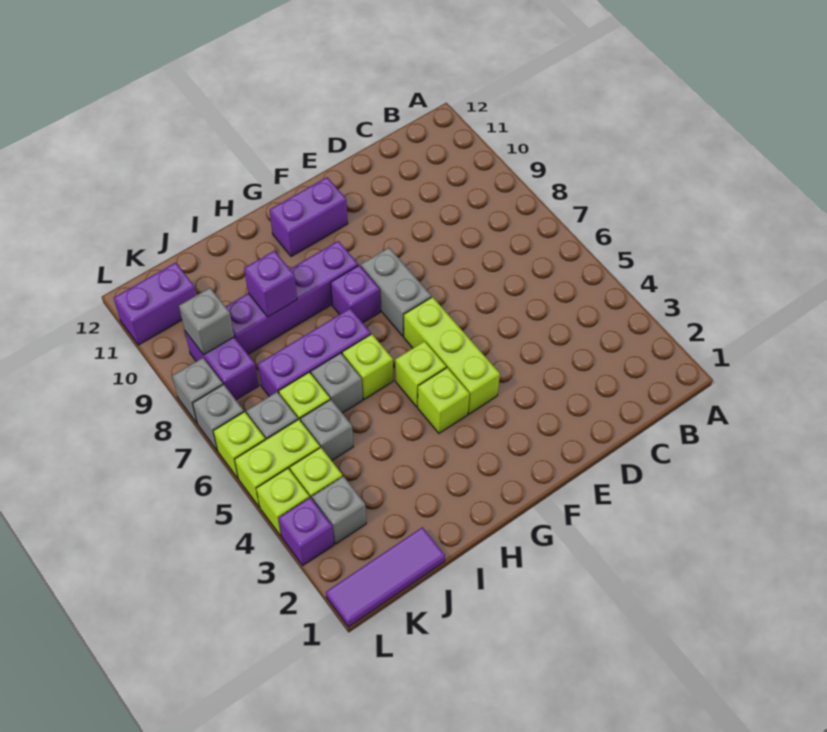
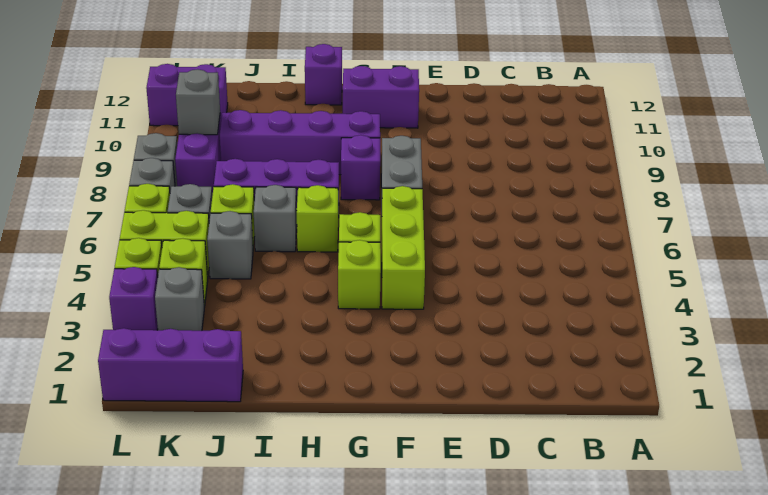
purple 1x1 brick [244,251,297,317] -> purple 1x1 brick moved to [305,44,342,105]
purple 1x3 tile [326,527,445,627] -> purple 1x3 brick [98,328,243,402]

